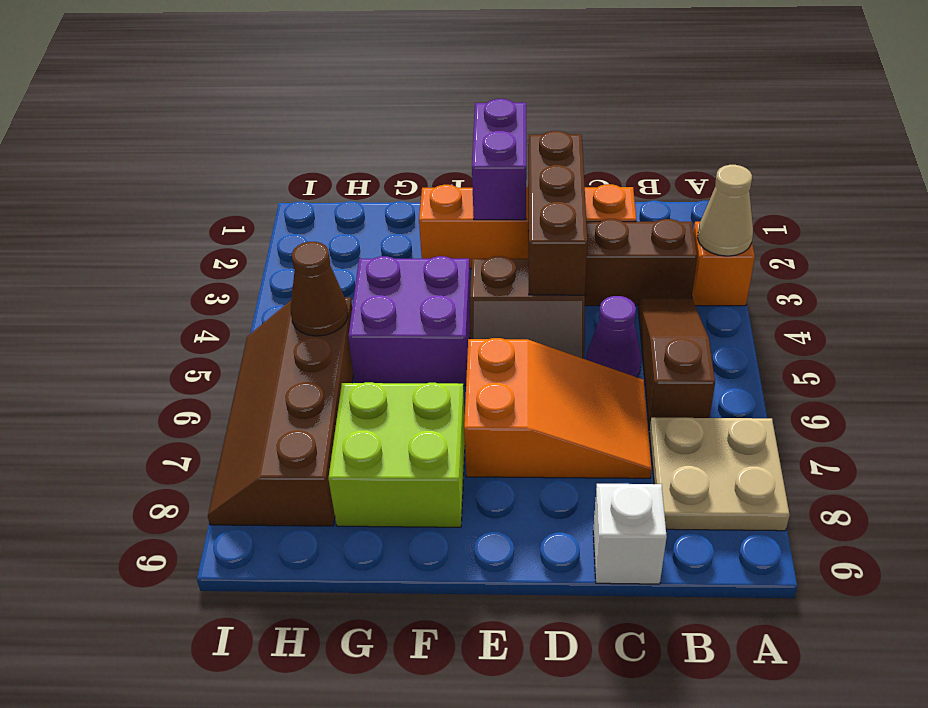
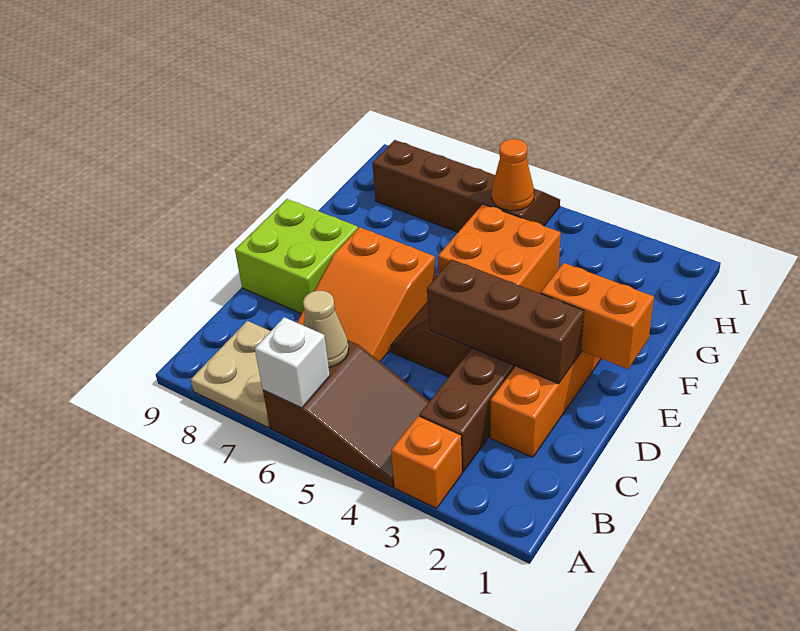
tan 1x1 cone [698,165,753,256] -> tan 1x1 cone moved to [303,291,349,367]
brown 1x3 slope [638,299,715,430] -> brown 2x3 slope [263,340,429,487]
purple 1x1 cone [586,296,641,377] -> none
white 1x1 brick [593,484,667,584] -> white 1x1 brick moved to [255,317,330,408]
purple 1x2 brick [472,99,526,220] -> orange 1x2 brick [541,263,654,369]
purple 2x2 brick [348,256,470,386] -> orange 2x2 brick [438,204,561,294]
lime 2x2 brick [328,382,465,527] -> lime 2x2 brick moved to [235,199,358,314]
brown 1x1 cone [291,242,348,336] -> orange 1x1 cone [492,139,534,211]

